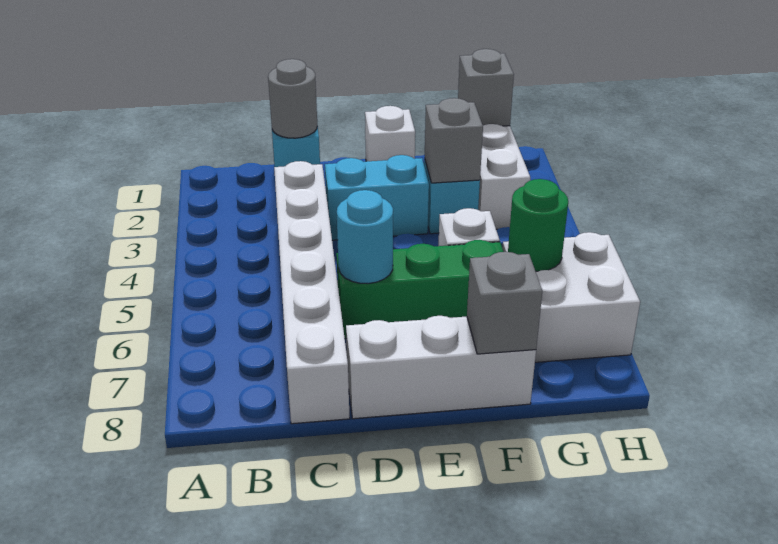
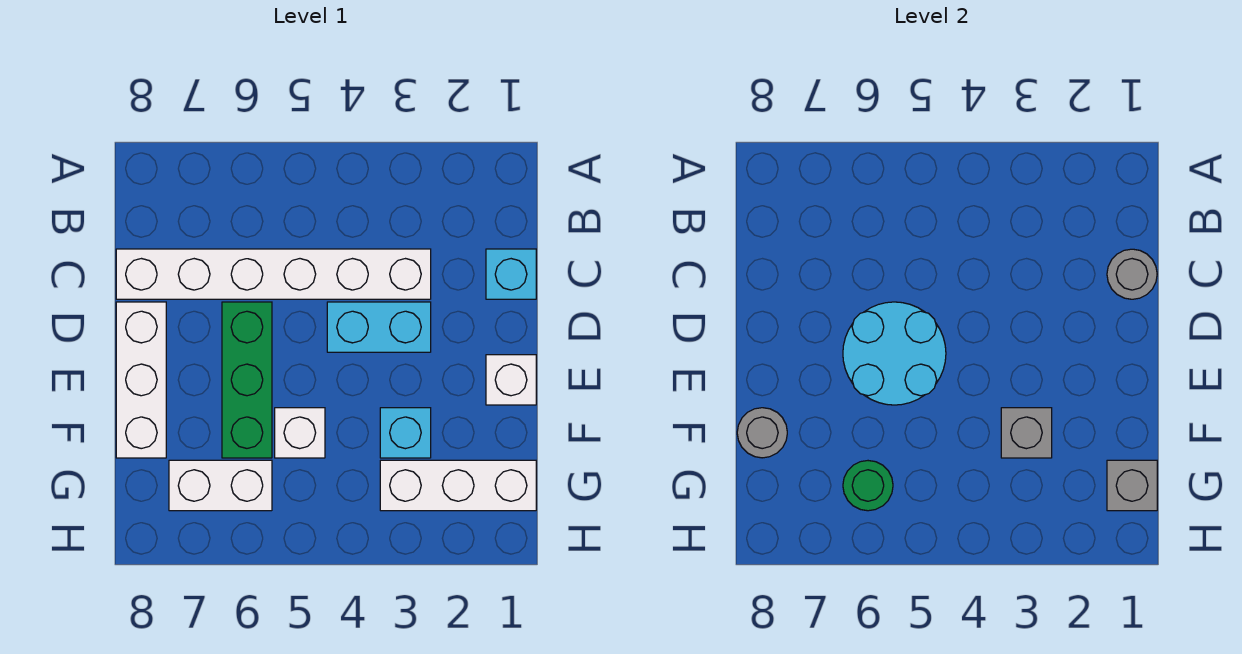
cyan 1x2 brick [325,155,429,240] -> cyan 1x2 brick turned to [327,302,431,352]
cyan 1x1 round brick [337,190,393,284] -> cyan 2x2 round brick [843,302,946,405]
grey 1x1 brick [467,252,542,354] -> grey 1x1 round brick [737,408,787,458]
white 2x2 brick [502,232,640,362] -> white 1x2 brick [169,460,272,511]

